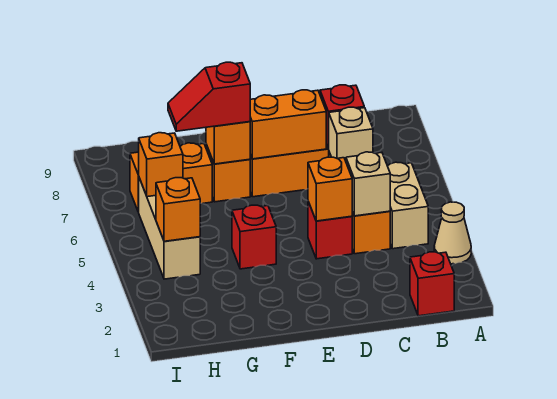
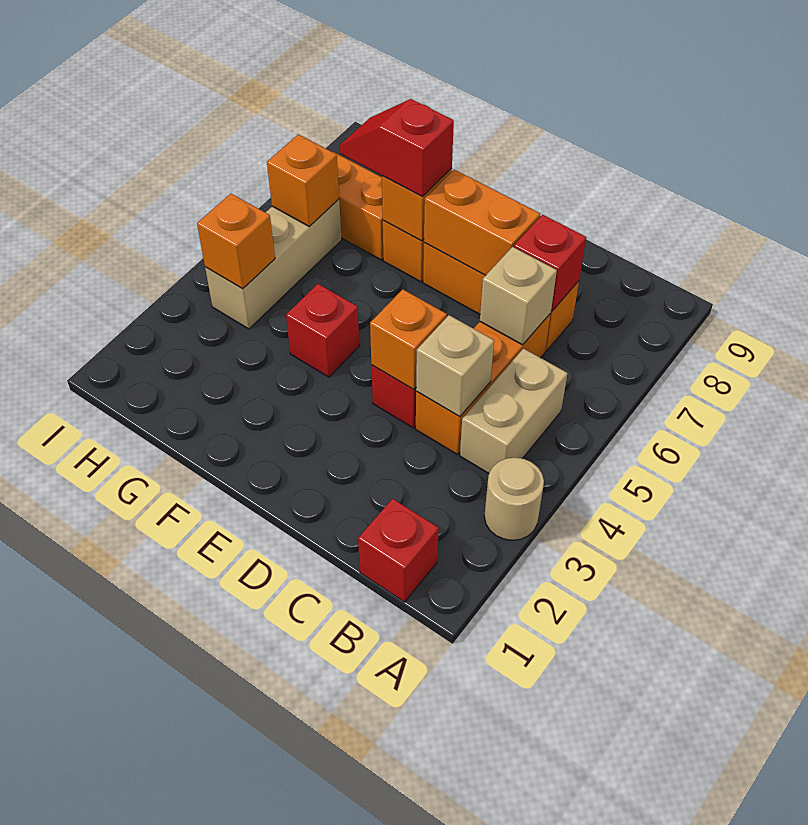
tan 1x1 cone [434,202,471,264] -> tan 1x1 round brick [484,458,544,540]

